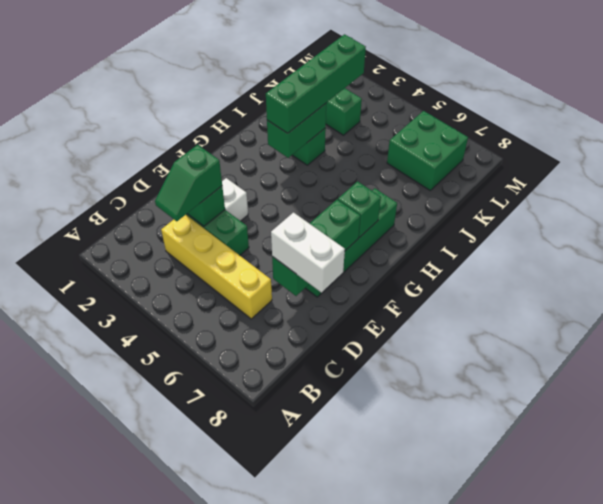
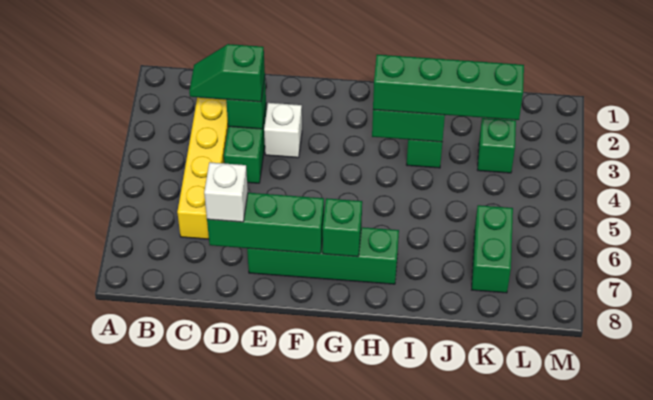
white 1x2 brick [271,213,345,293] -> white 1x1 brick [204,162,248,222]
green 2x2 brick [387,111,468,190] -> green 1x2 brick [472,205,513,293]

